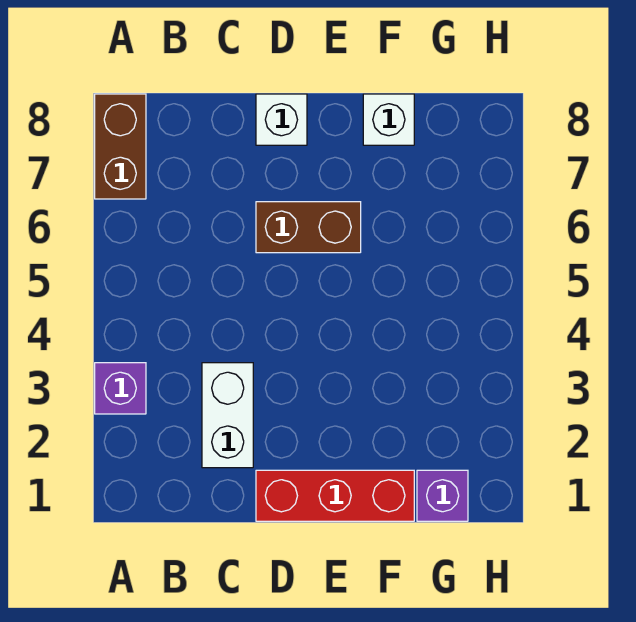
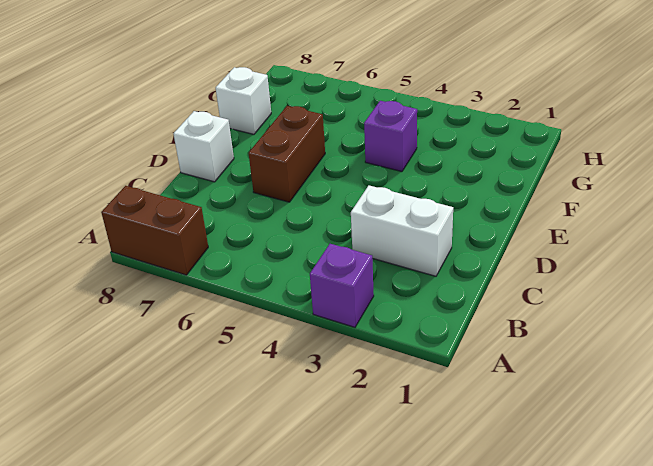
red 1x3 brick [256,470,414,521] -> none
purple 1x1 brick [417,470,468,521] -> purple 1x1 brick moved to [364,101,417,172]

